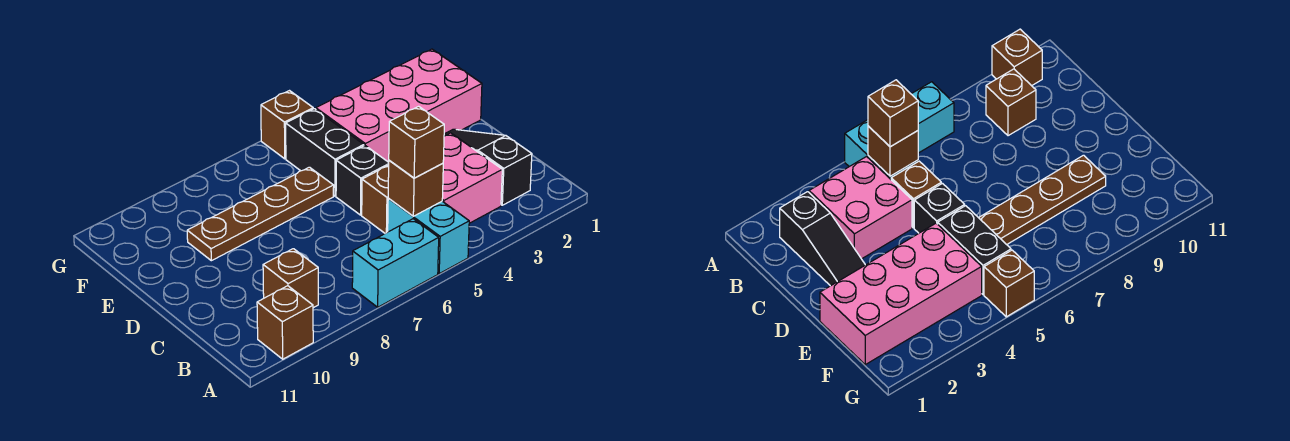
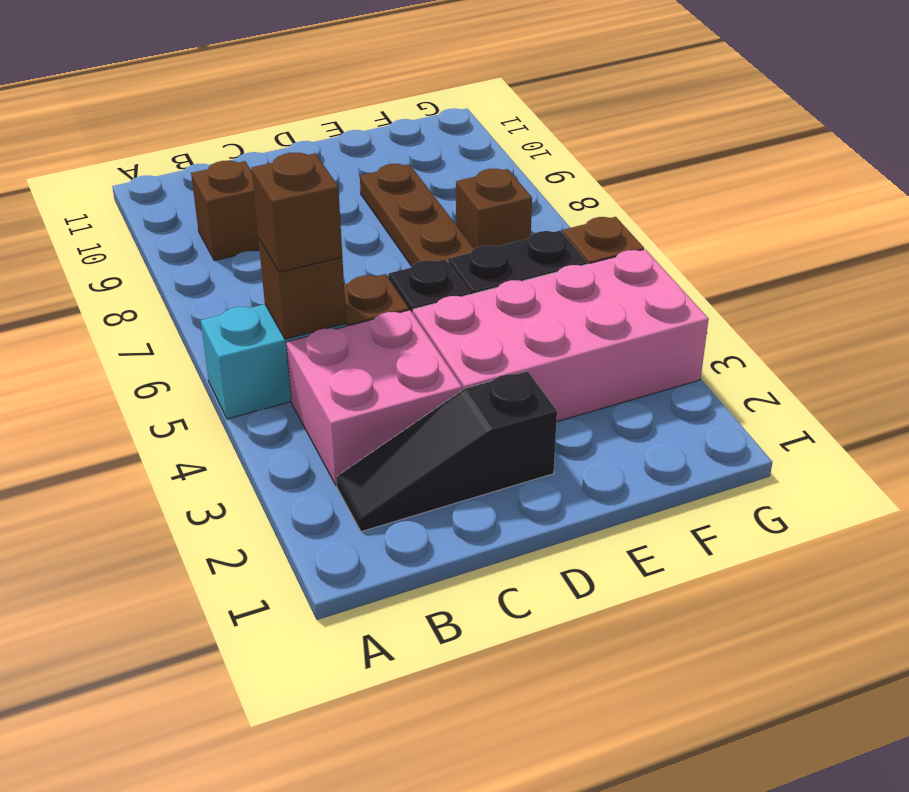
cyan 1x2 brick [352,219,439,307] -> none
brown 1x1 brick [257,286,313,359] -> brown 1x1 brick moved to [456,169,532,249]
black 1x3 slope [444,129,532,205] -> black 1x3 slope turned to [336,371,557,532]
pink 2x4 brick [316,49,482,162] -> pink 2x4 brick turned to [413,249,709,421]

